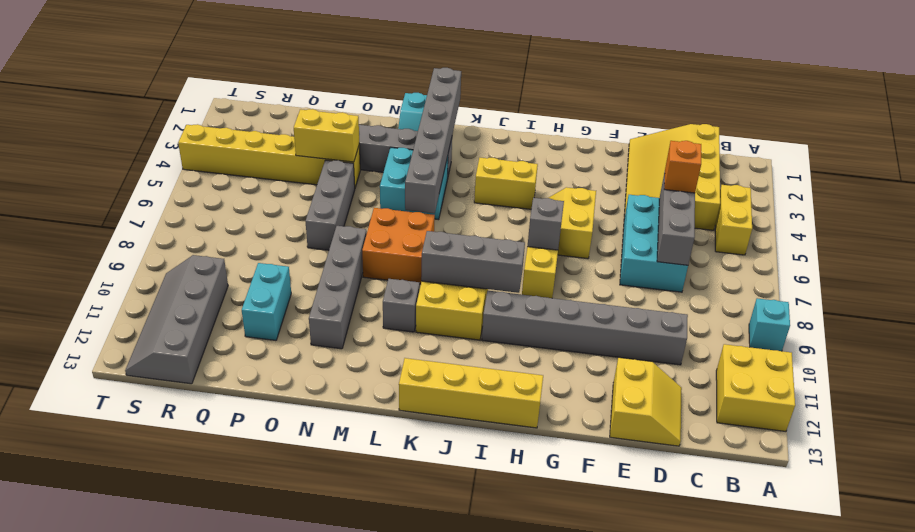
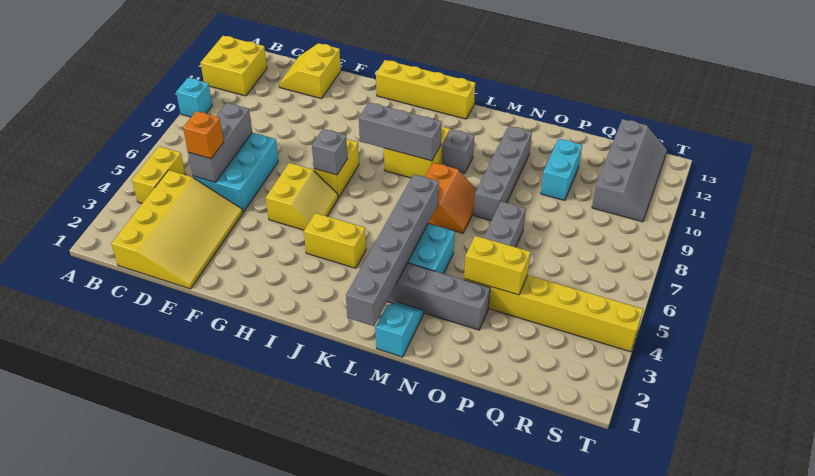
grey 1x6 brick [482,291,688,365] -> none
orange 2x2 brick [362,208,435,284] -> orange 2x2 slope [425,163,477,233]

